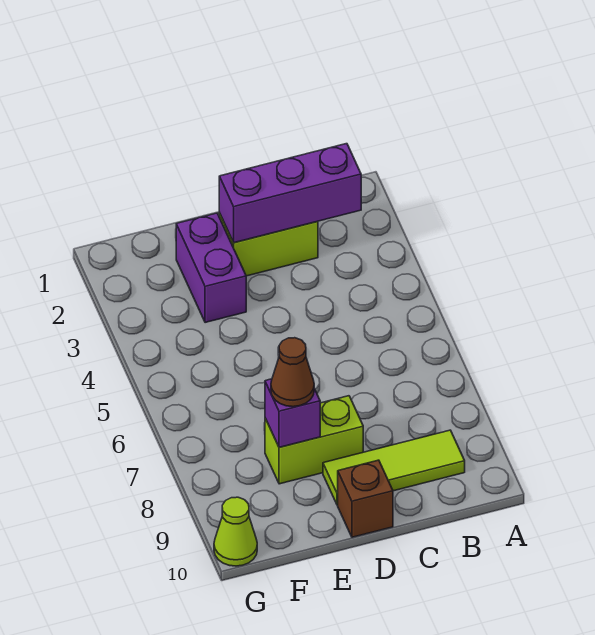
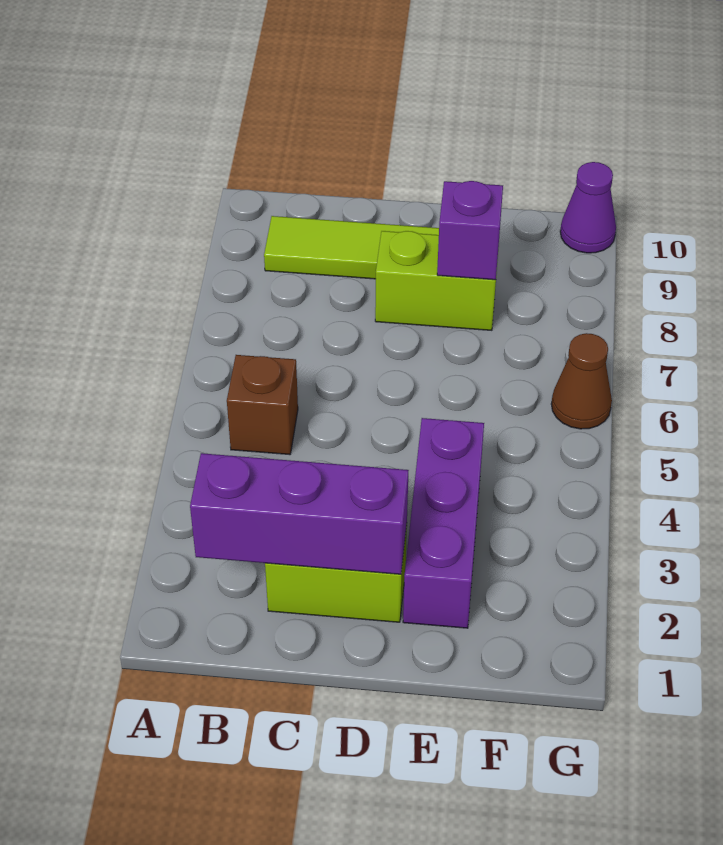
brown 1x1 brick [338,460,393,537] -> brown 1x1 brick moved to [227,355,298,455]
purple 1x2 brick [176,213,246,323] -> purple 1x3 brick [403,418,484,628]
brown 1x1 cone [271,338,314,407] -> brown 1x1 cone moved to [551,333,612,429]
lime 1x1 cone [214,497,257,566] -> purple 1x1 cone [560,162,616,253]

